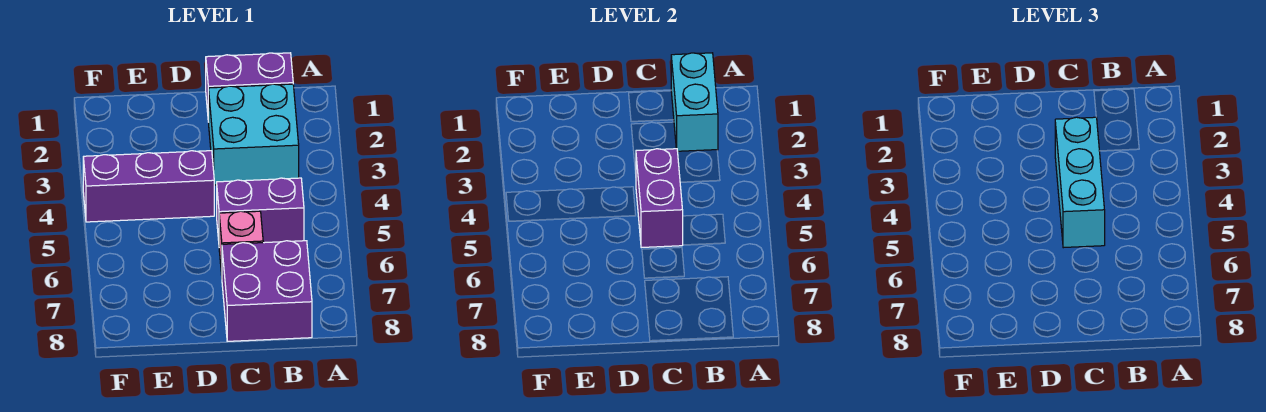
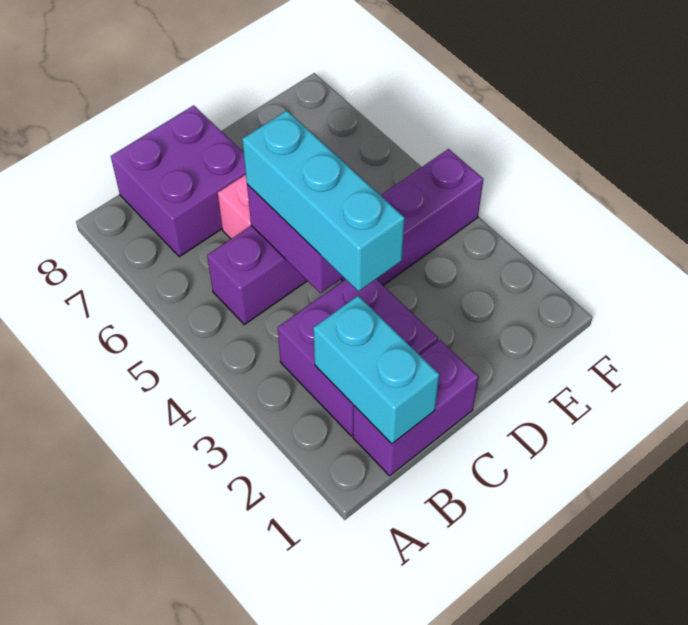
cyan 2x2 brick [209,84,299,185] -> purple 2x2 brick [278,279,438,436]

